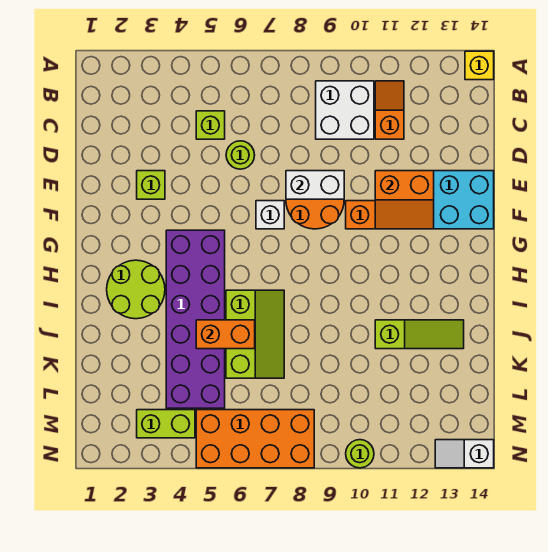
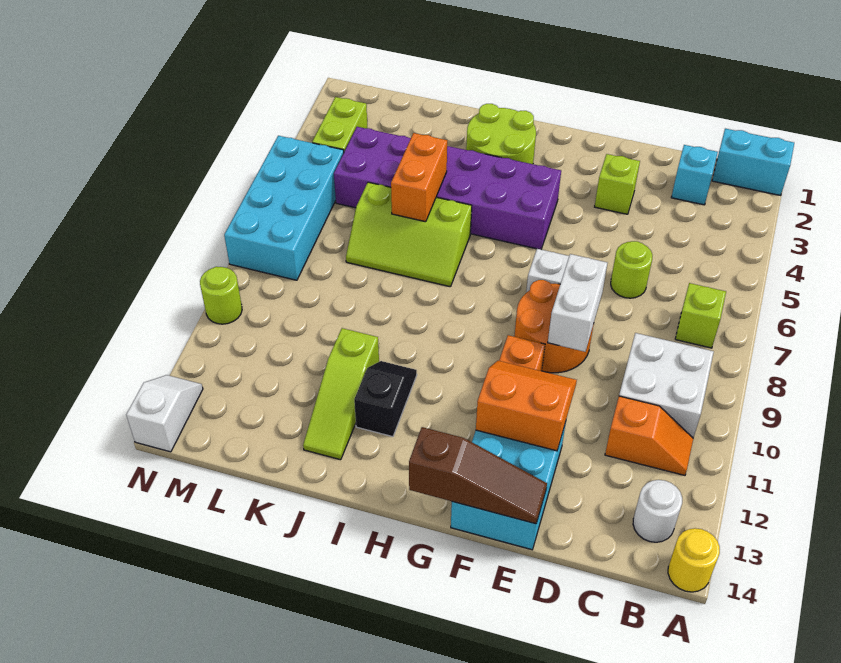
none -> cyan 1x2 brick [712,129,794,195]
yellow 1x1 brick [465,51,494,80] -> yellow 1x1 round brick [668,528,720,592]
none -> white 1x1 round brick [633,480,682,542]
none -> cyan 1x1 brick [671,145,718,205]
lime 1x1 brick [196,111,225,139] -> lime 1x1 brick moved to [675,283,726,348]
orange 2x2 slope [375,171,434,229] -> orange 2x2 slope turned to [476,361,577,451]
none -> brown 1x3 slope [409,427,547,524]
none -> black 1x2 slope [354,361,417,437]
orange 2x4 brick [196,410,314,468] -> cyan 2x4 brick [224,136,344,280]

